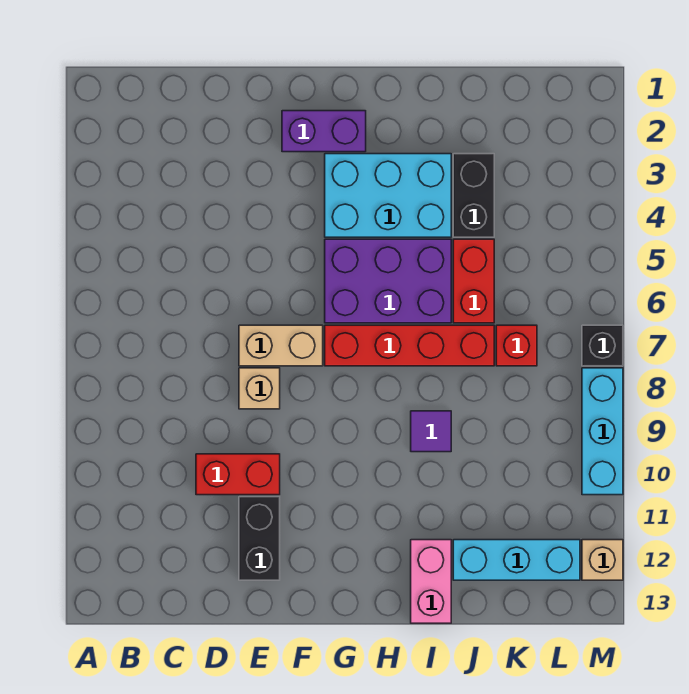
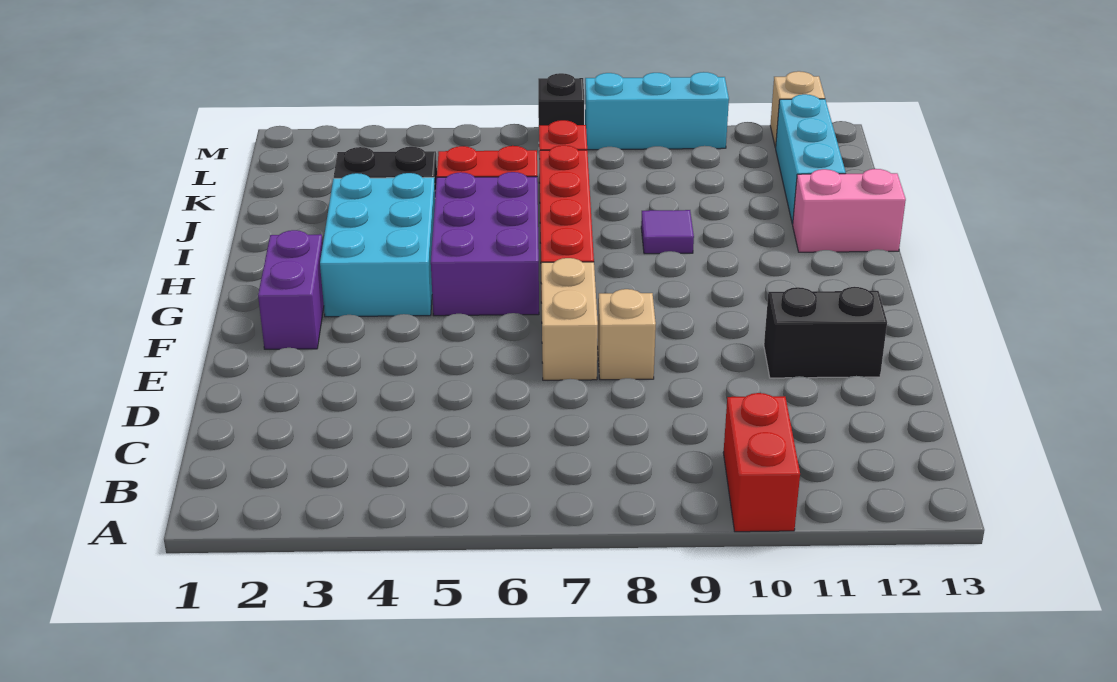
red 1x2 brick [196,454,280,495] -> red 1x2 brick moved to [723,393,800,532]

